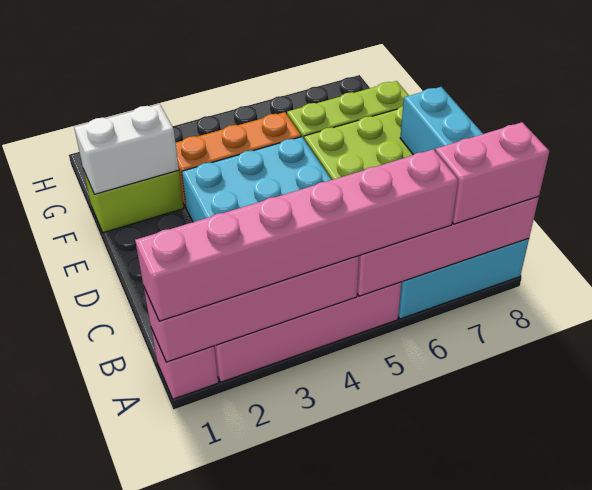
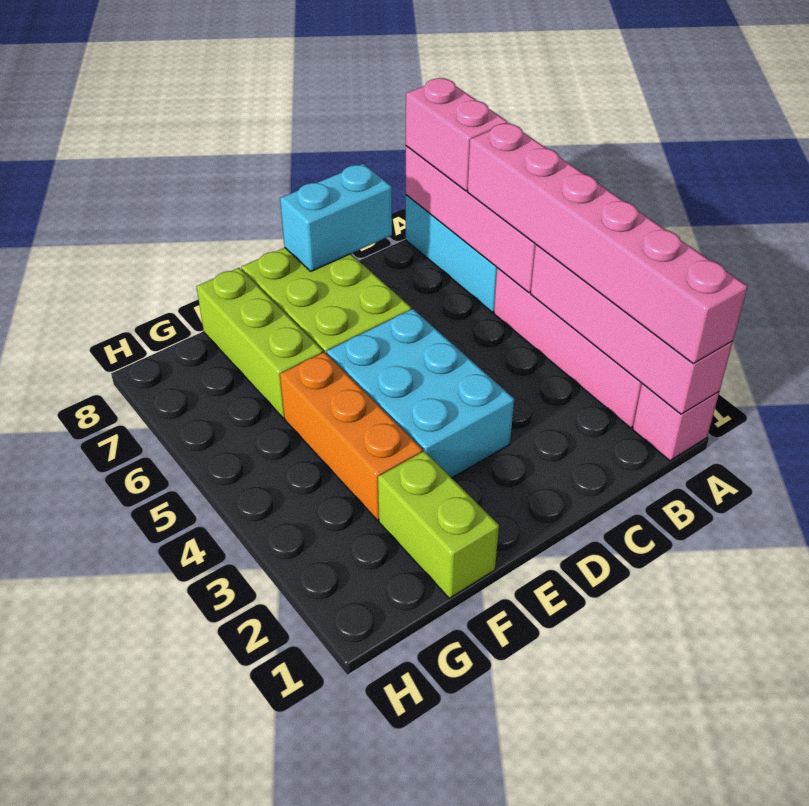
white 1x2 brick [74,104,179,194] -> none

